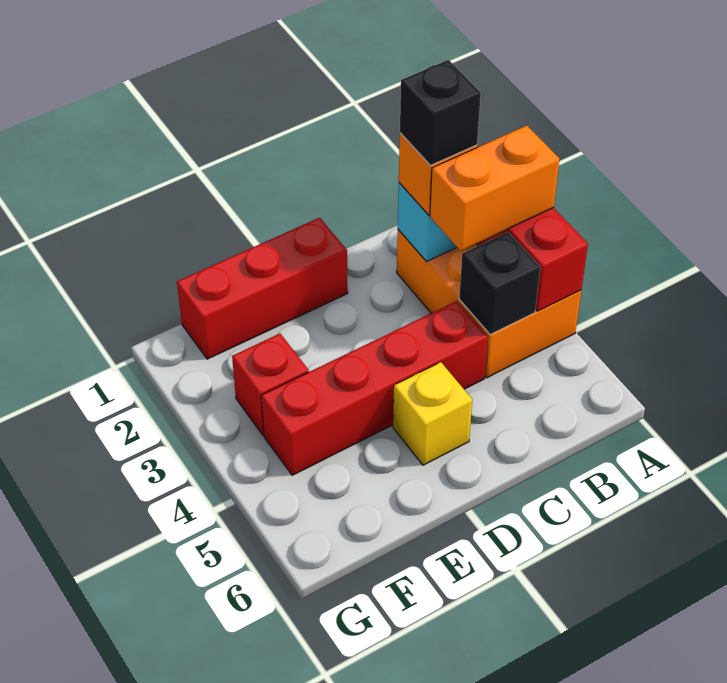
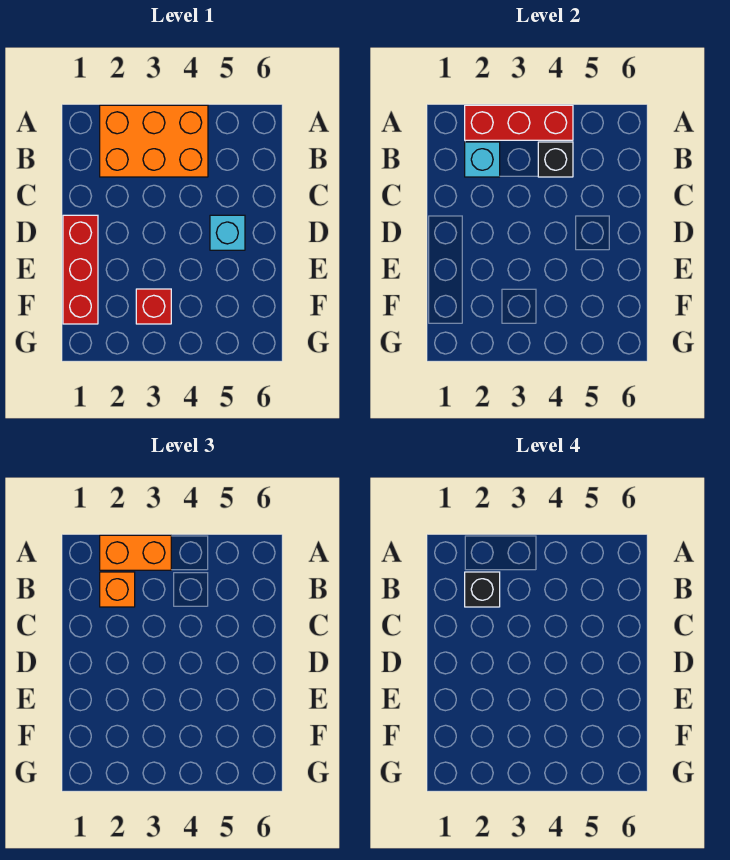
orange 1x2 brick [430,125,559,251] -> orange 1x2 brick turned to [100,535,171,570]
red 1x4 brick [261,301,488,475] -> none
yellow 1x1 brick [393,362,472,465] -> cyan 1x1 brick [210,215,245,250]

